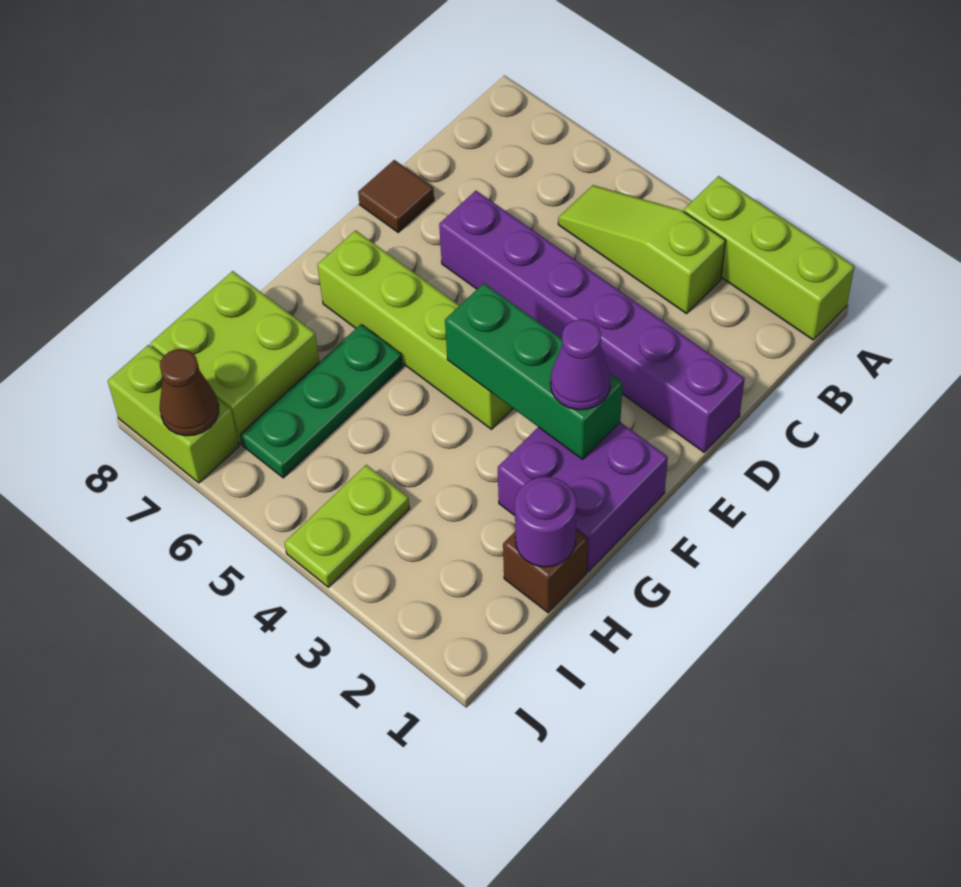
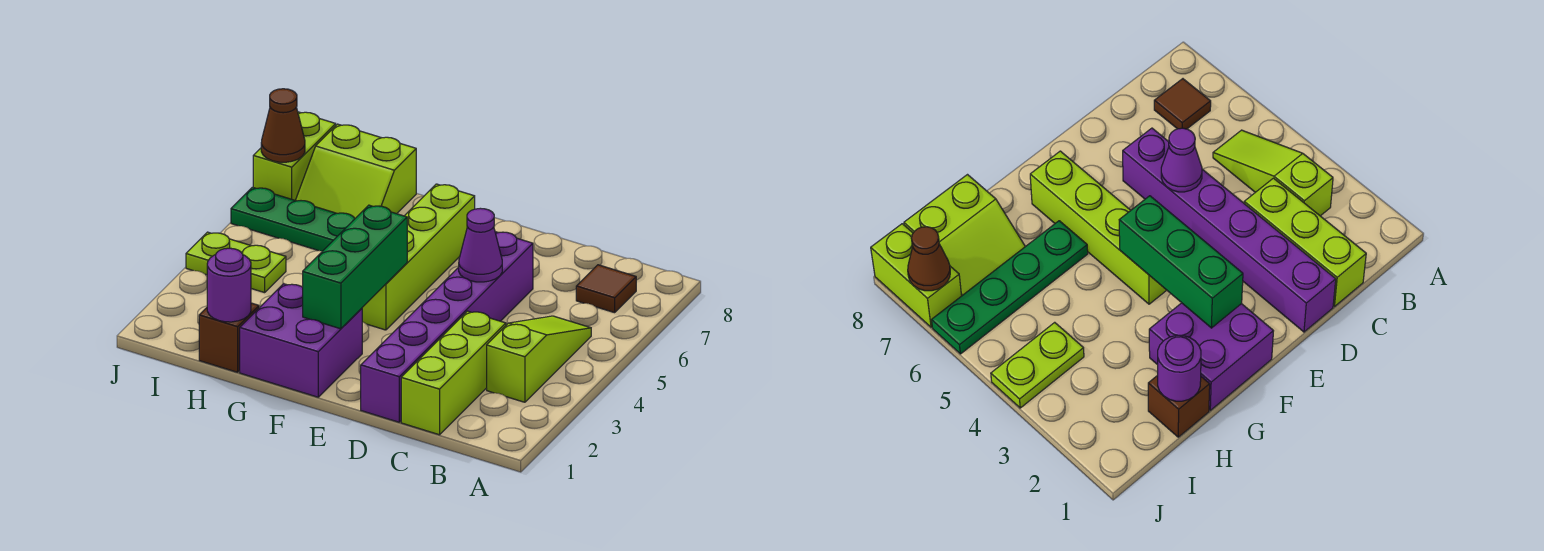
lime 1x3 brick [684,176,855,340] -> lime 1x3 brick moved to [401,311,506,435]
brown 1x1 tile [358,160,434,232] -> brown 1x1 tile moved to [576,265,636,313]
purple 1x1 cone [550,319,611,410] -> purple 1x1 cone moved to [459,208,502,282]
green 1x3 plate [241,324,403,478] -> green 1x4 plate [231,187,355,251]
lime 2x2 brick [151,271,319,444] -> lime 2x2 slope [296,124,416,218]

